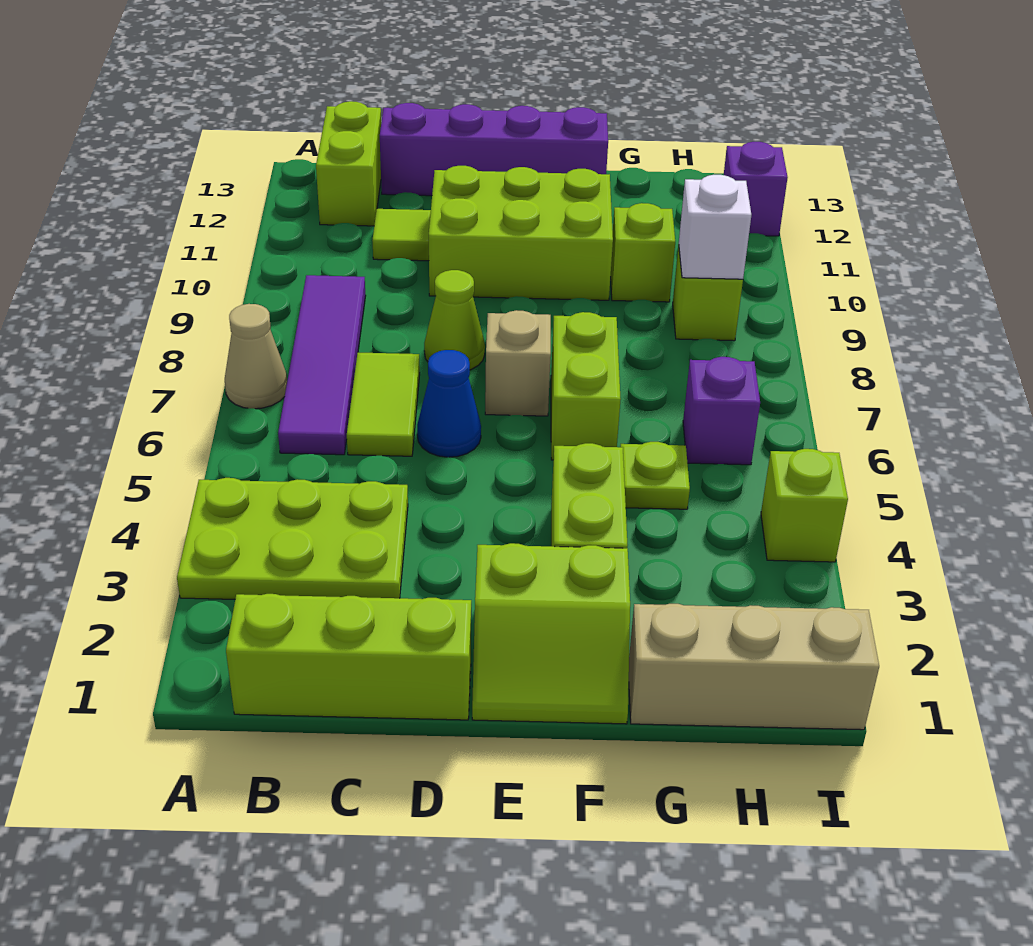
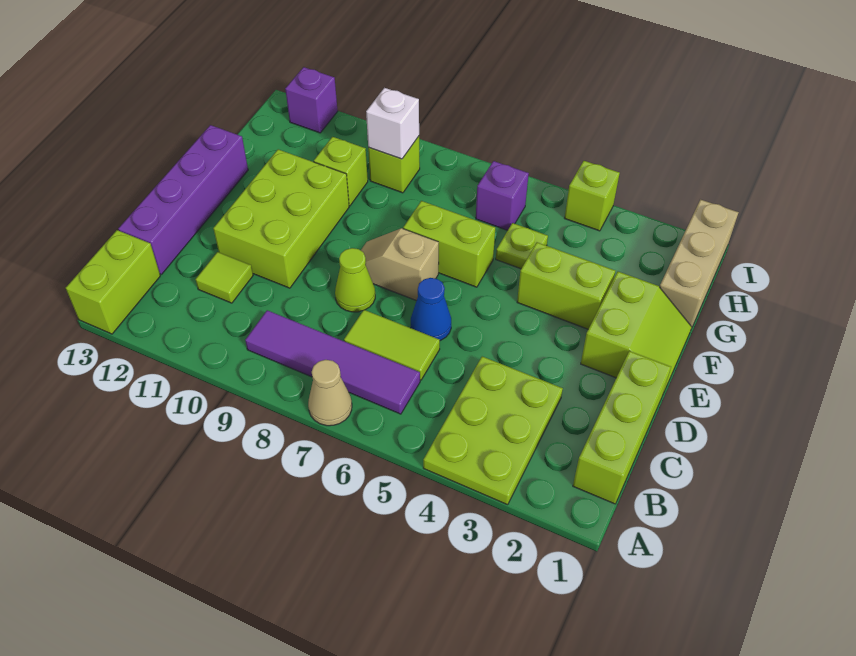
lime 1x2 brick [316,101,381,226] -> lime 1x2 brick turned to [66,230,160,334]

